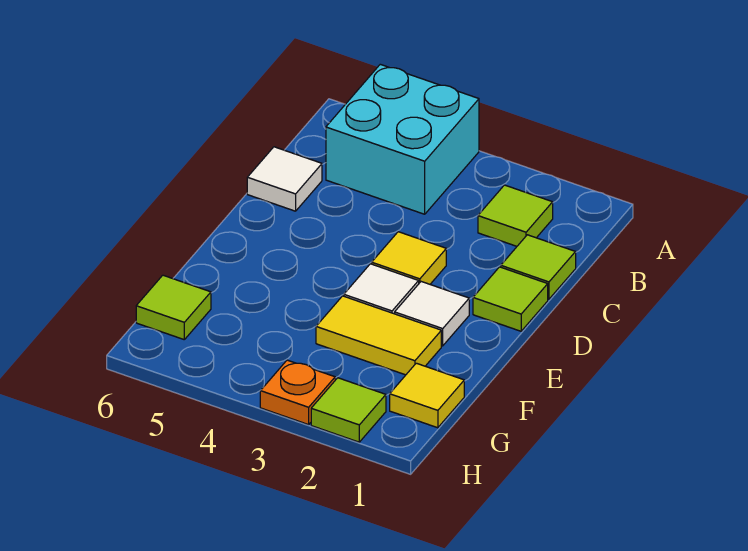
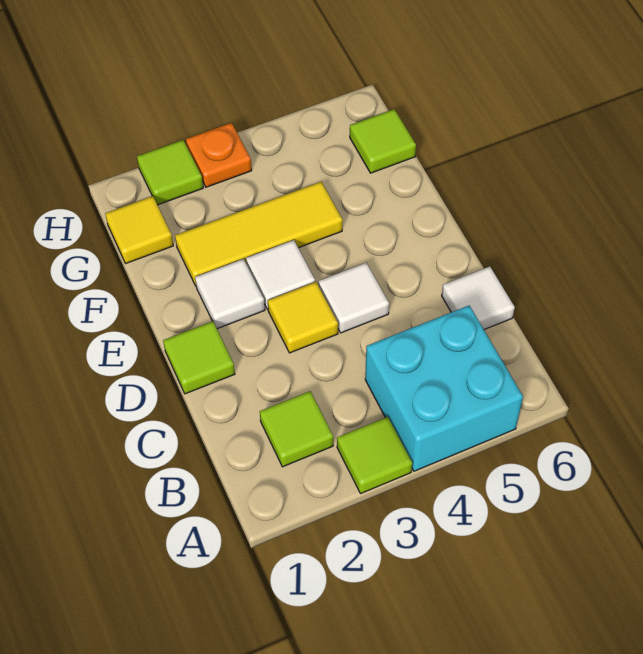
lime 1x1 tile [501,235,576,299] -> lime 1x1 tile moved to [337,417,412,494]
none -> white 1x1 tile [319,263,389,333]
yellow 1x2 tile [316,296,441,375] -> yellow 1x3 tile [175,182,343,286]

